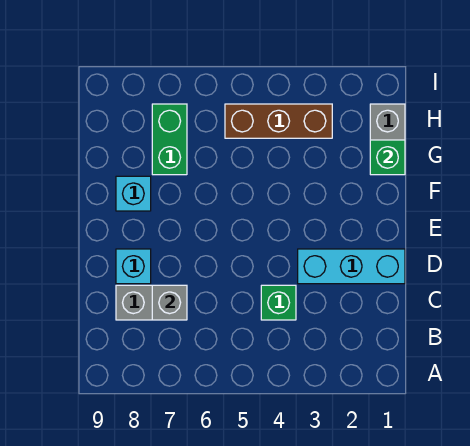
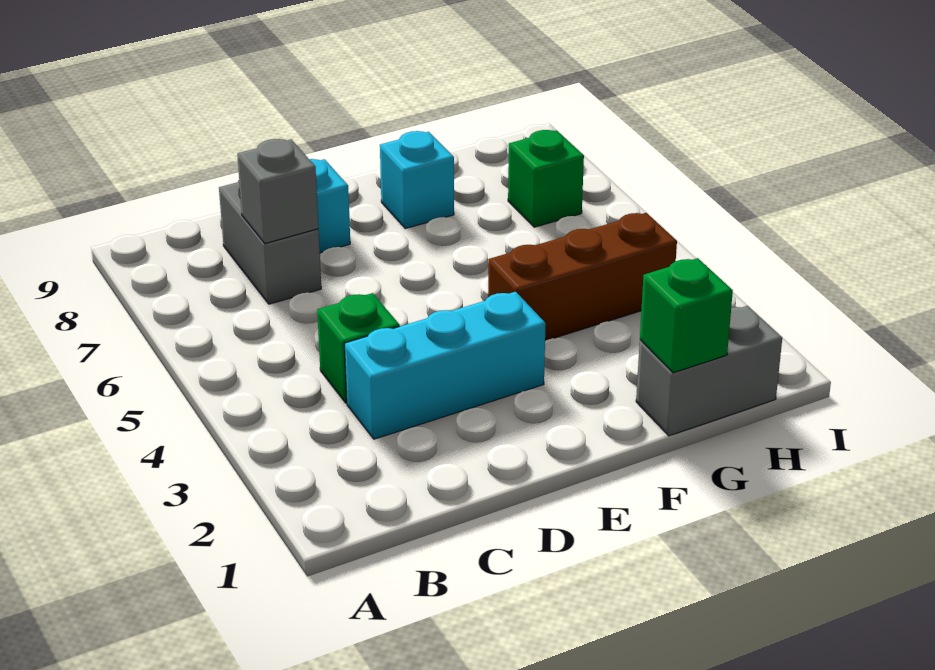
cyan 1x3 brick [298,249,405,284] -> cyan 1x3 brick turned to [345,292,546,439]
green 1x2 brick [152,104,187,175] -> green 1x1 brick [508,130,584,227]
brown 1x3 brick [225,104,332,138] -> brown 1x3 brick turned to [488,213,677,341]

